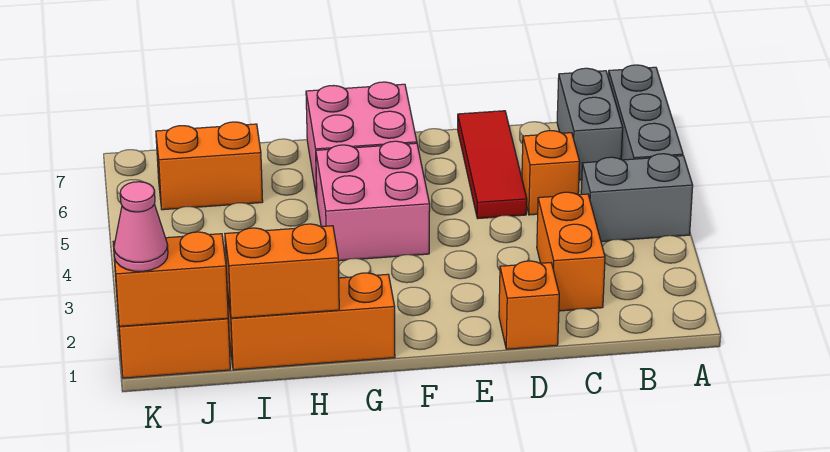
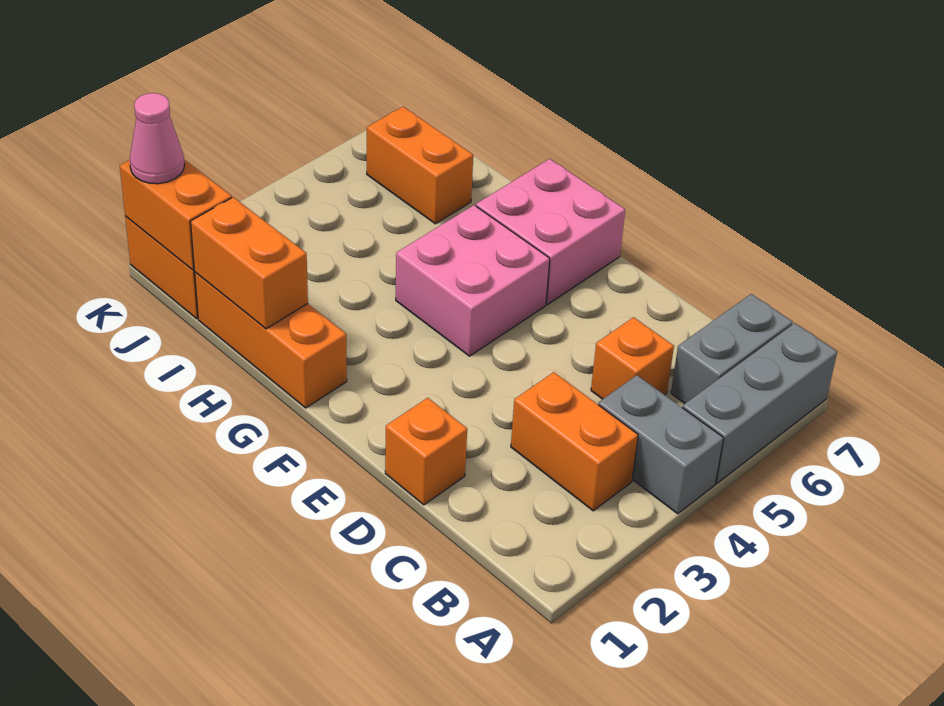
orange 1x2 brick [537,192,605,311] -> orange 1x2 brick turned to [511,372,638,511]
red 1x3 tile [458,111,527,219] -> none

